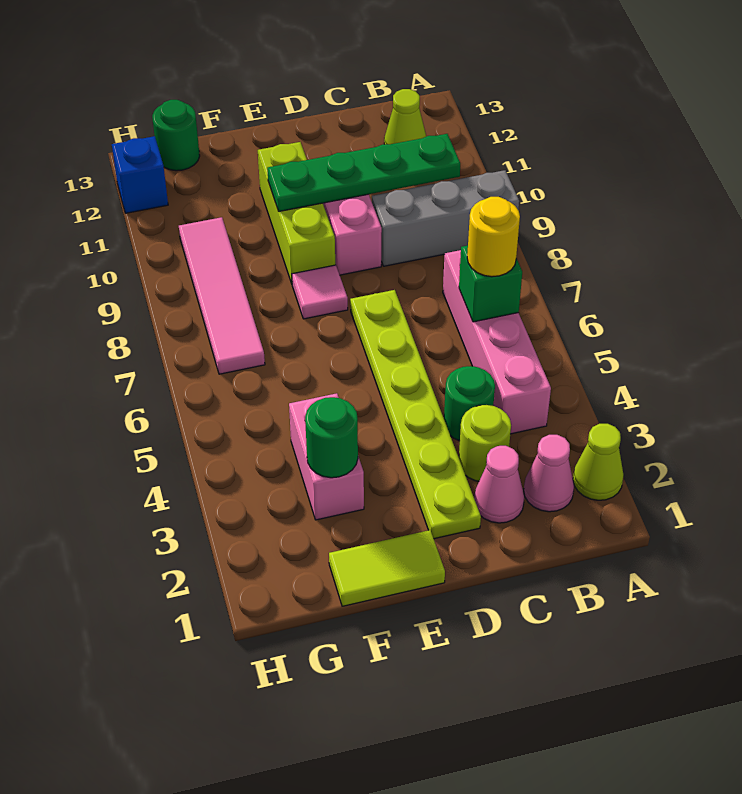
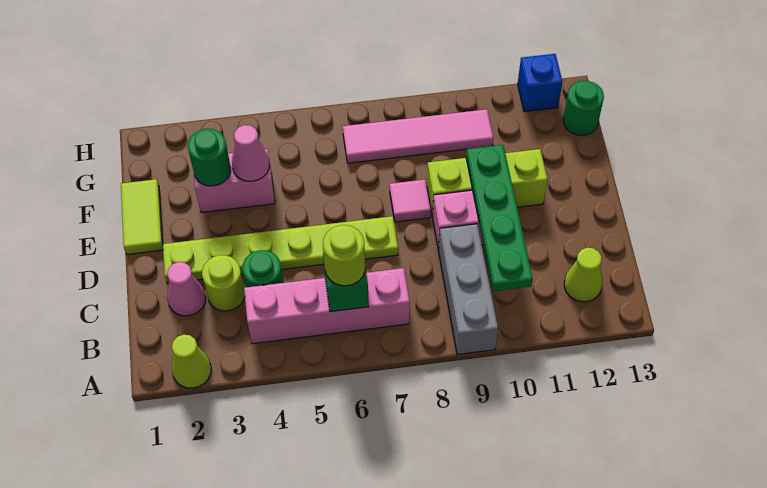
pink 1x1 cone [524,435,574,512] -> pink 1x1 cone moved to [232,125,269,181]
yellow 1x1 round brick [467,197,520,277] -> lime 1x1 round brick [323,225,365,286]

